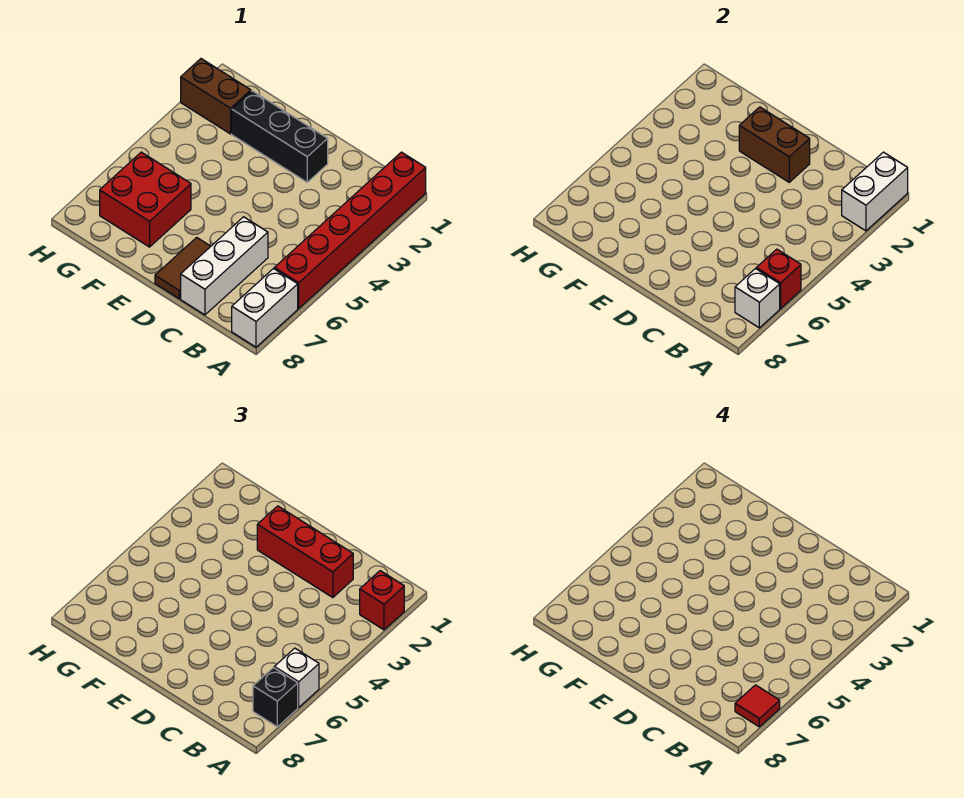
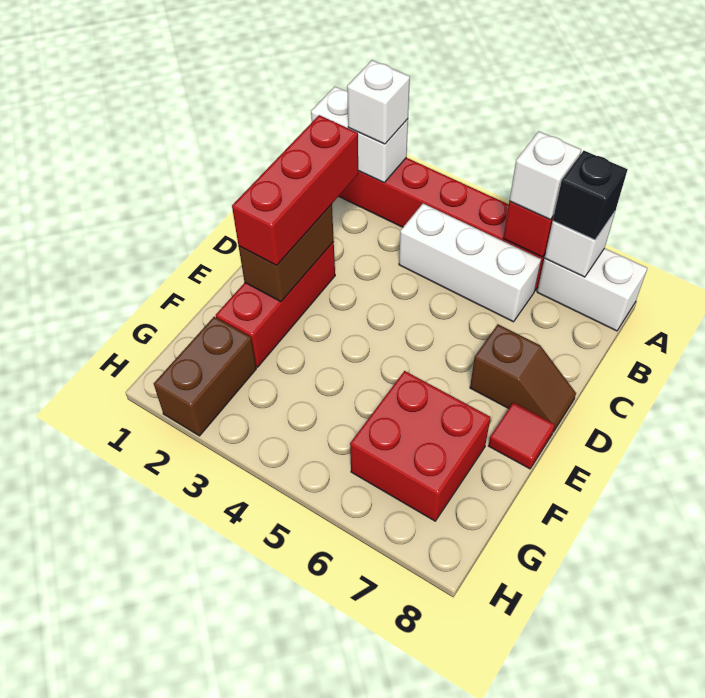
red 1x1 brick [360,571,404,630] -> white 1x1 brick [347,60,410,144]
red 1x1 tile [735,685,780,727] -> red 1x1 tile moved to [488,403,555,469]
white 1x3 brick [181,217,268,315] -> white 1x3 brick moved to [399,204,541,322]
black 1x3 brick [232,91,328,182] -> red 1x3 brick [216,242,335,367]
brown 1x2 tile [155,237,211,299] -> brown 1x2 slope [470,324,576,432]

